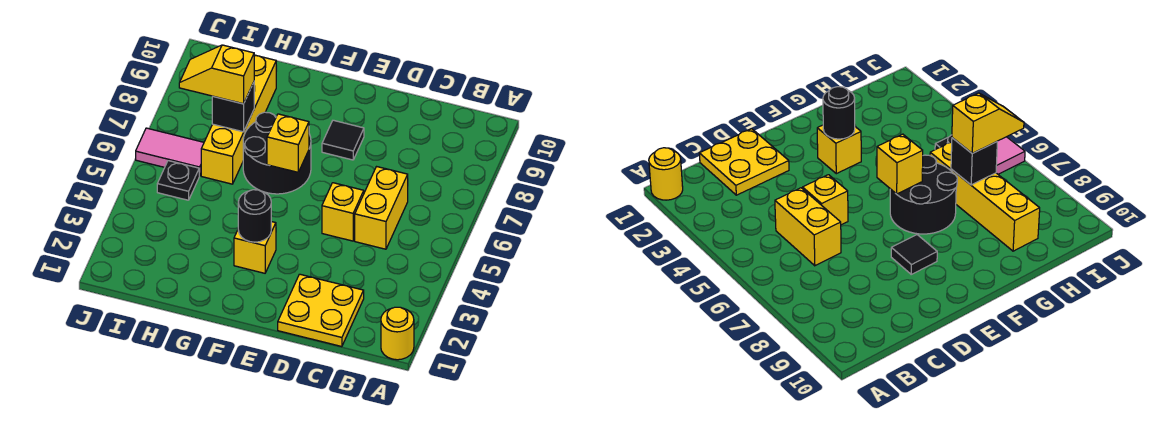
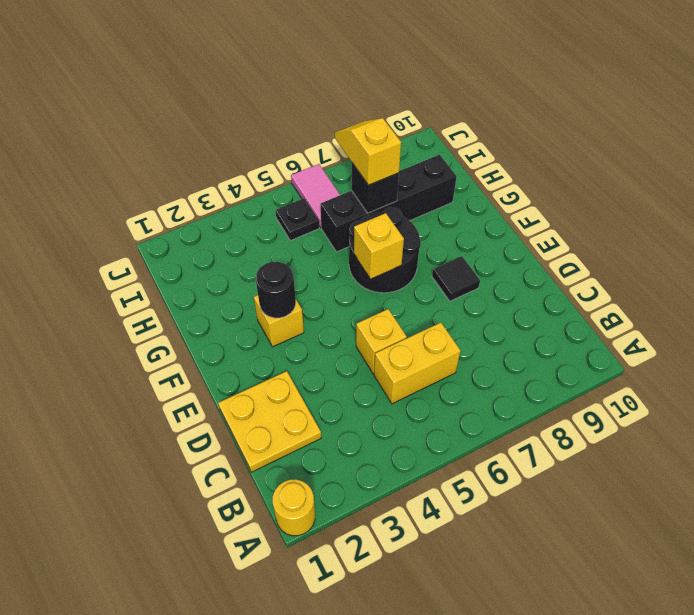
yellow 1x4 brick [201,55,276,184] -> black 1x4 brick [321,155,457,252]

